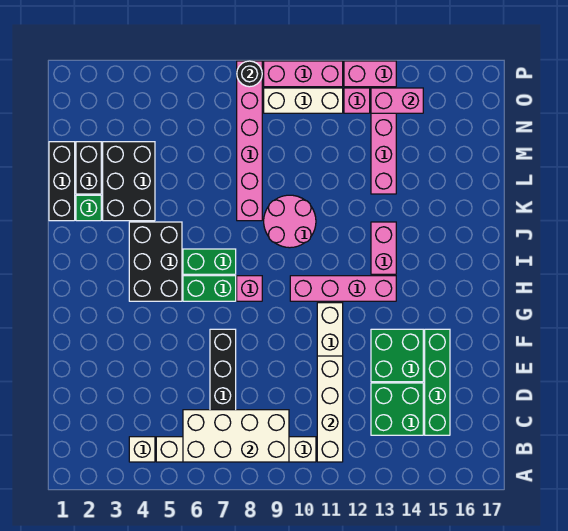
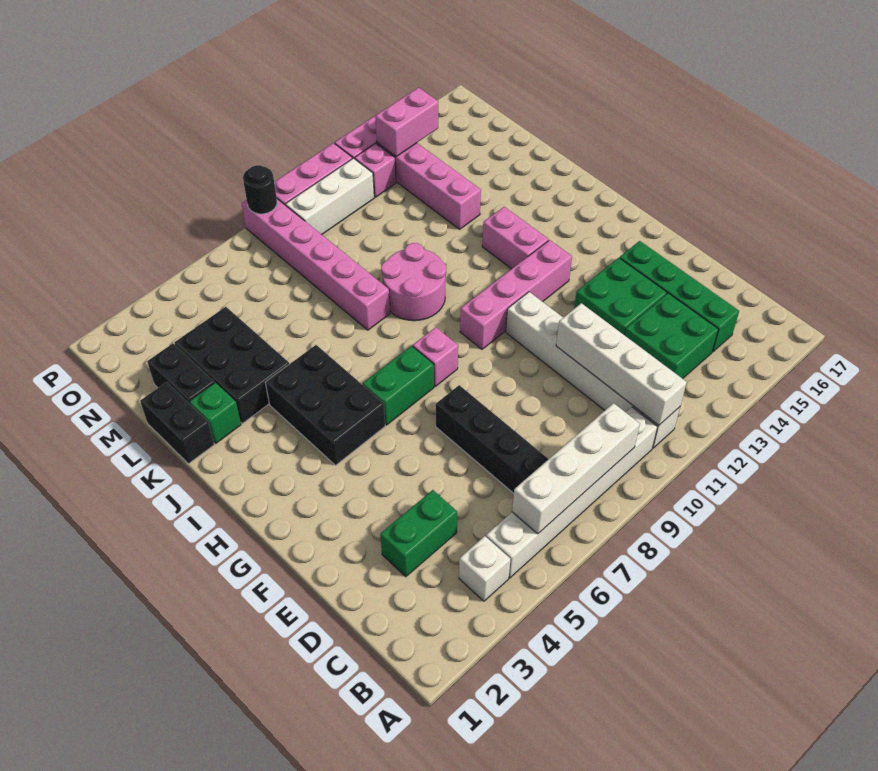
white 2x4 brick [183,410,289,462] -> white 1x4 brick [512,403,640,534]
green 1x2 brick [183,249,236,274] -> green 1x2 brick moved to [380,490,457,577]
black 1x3 brick [49,142,75,221] -> black 1x2 brick [140,382,214,464]

